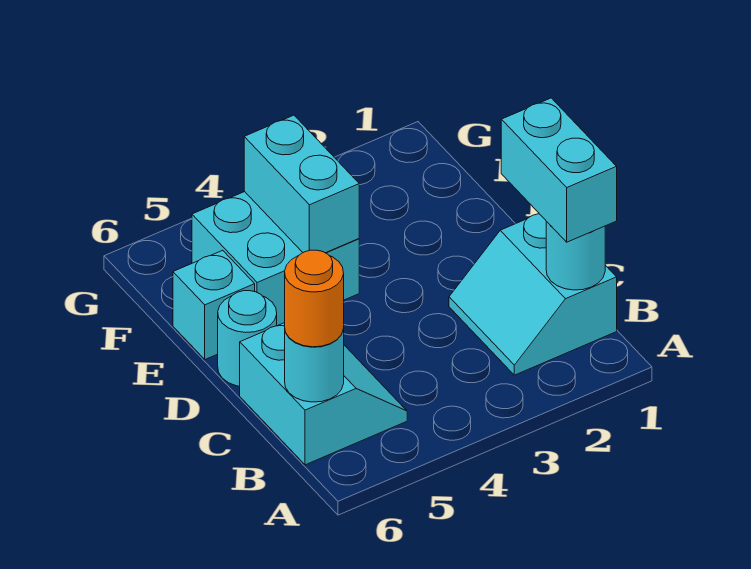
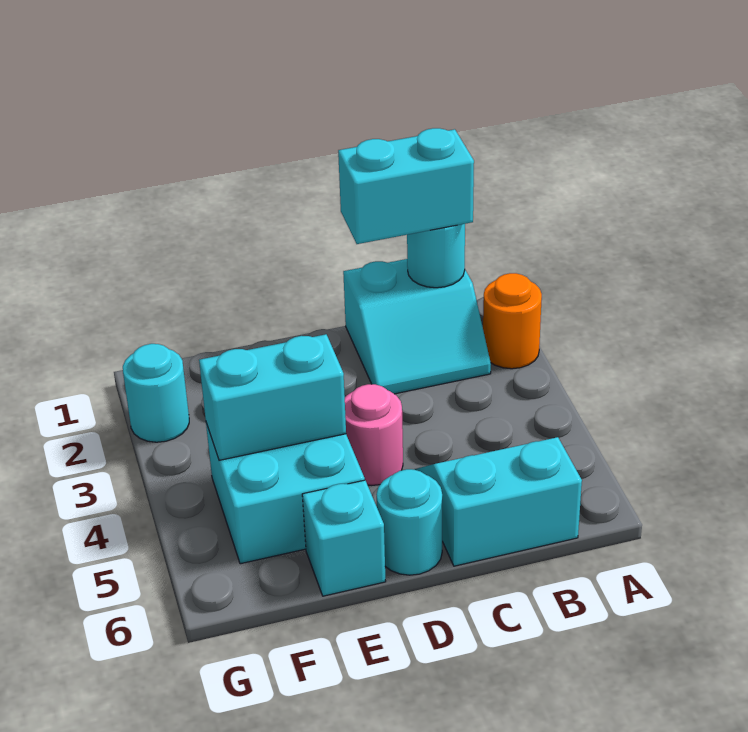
cyan 1x1 round brick [285,329,344,402] -> cyan 1x1 round brick moved to [123,344,189,442]
orange 1x1 round brick [285,250,344,347] -> orange 1x1 round brick moved to [483,273,542,369]
none -> pink 1x1 round brick [345,384,403,485]

